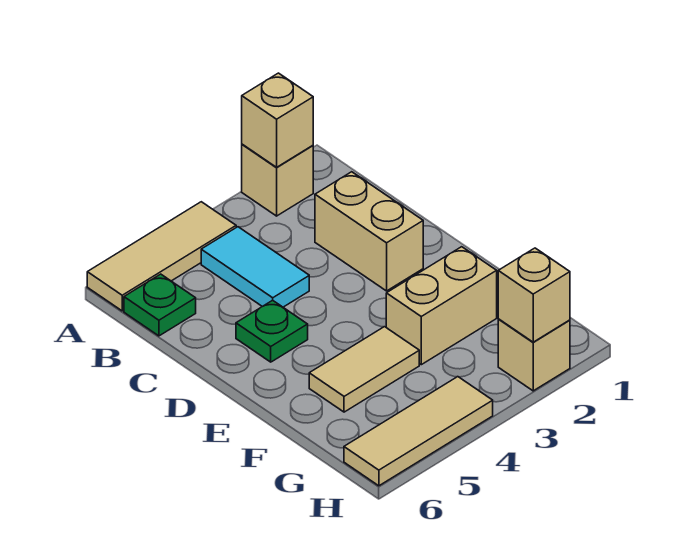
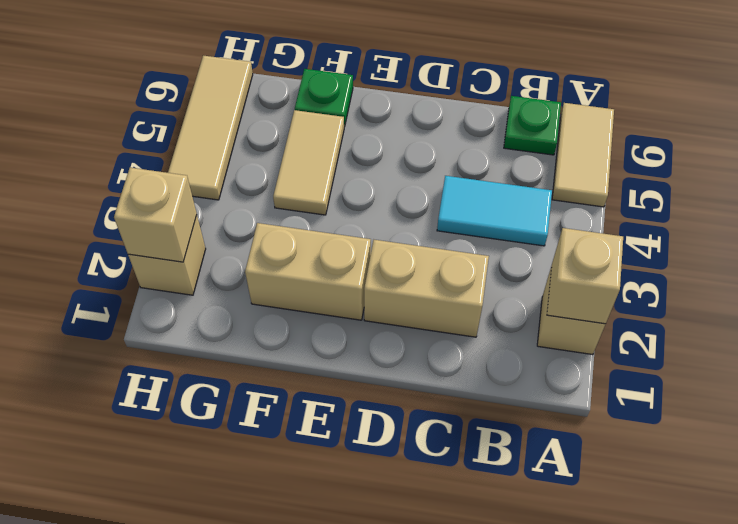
tan 1x3 tile [87,202,236,311] -> tan 1x2 tile [552,103,614,207]
green 1x1 plate [236,300,308,362] -> green 1x1 plate moved to [295,69,353,127]
tan 1x2 brick [386,247,497,365] -> tan 1x2 brick turned to [245,223,371,320]

